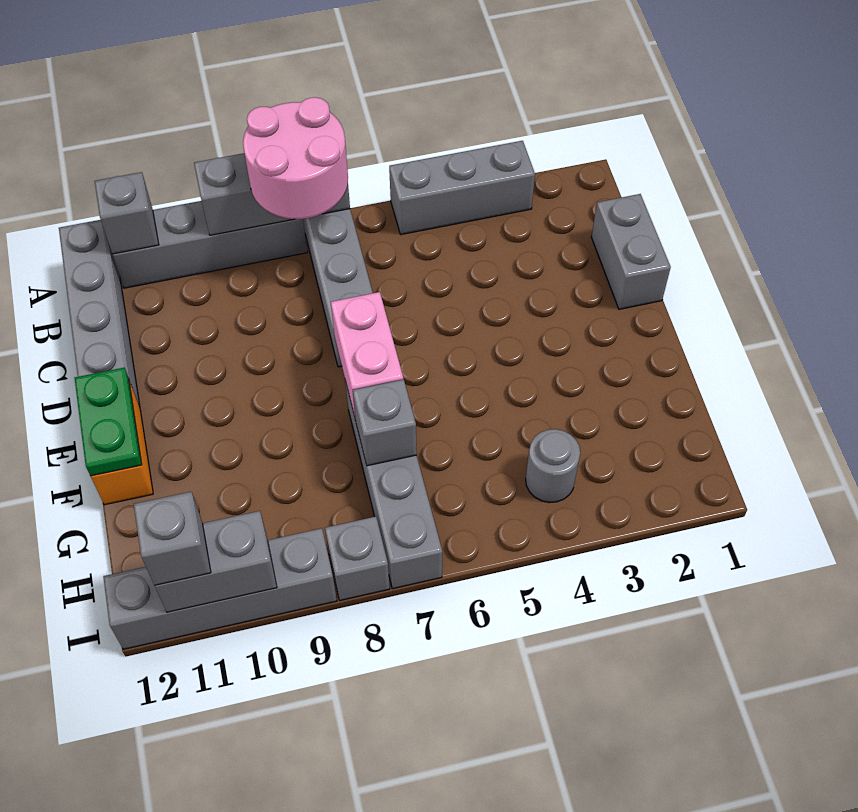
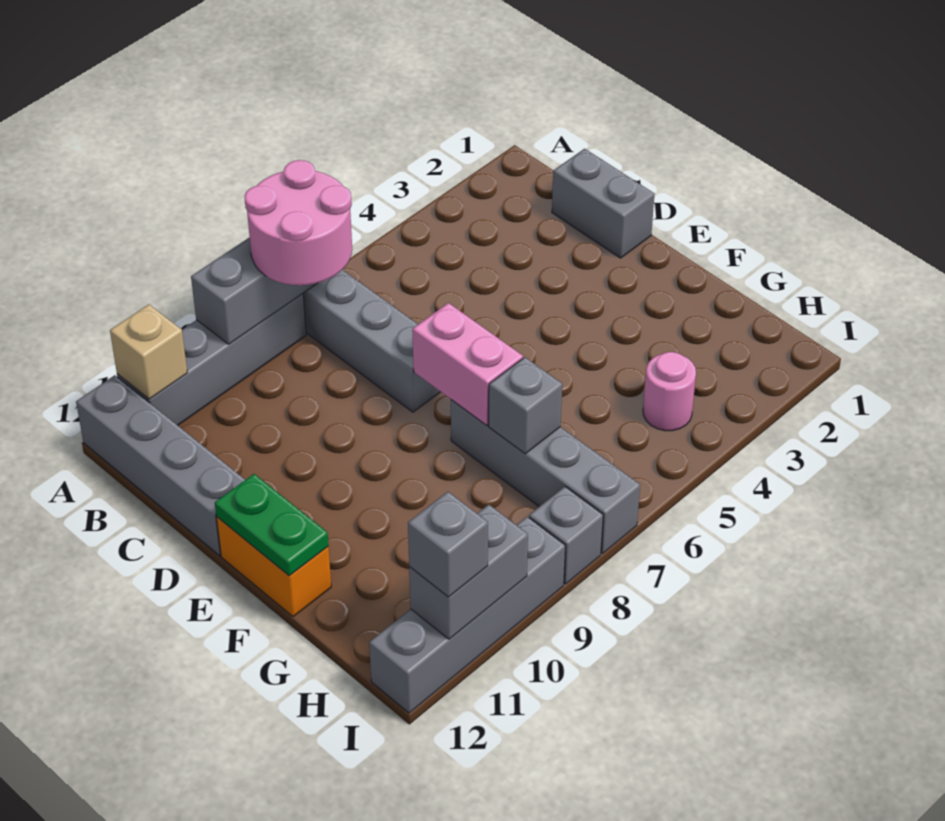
grey 1x3 brick [389,141,535,235] -> none
grey 1x1 brick [95,172,159,254] -> tan 1x1 brick [110,304,187,399]
grey 1x1 round brick [526,429,580,503] -> pink 1x1 round brick [643,352,696,431]

